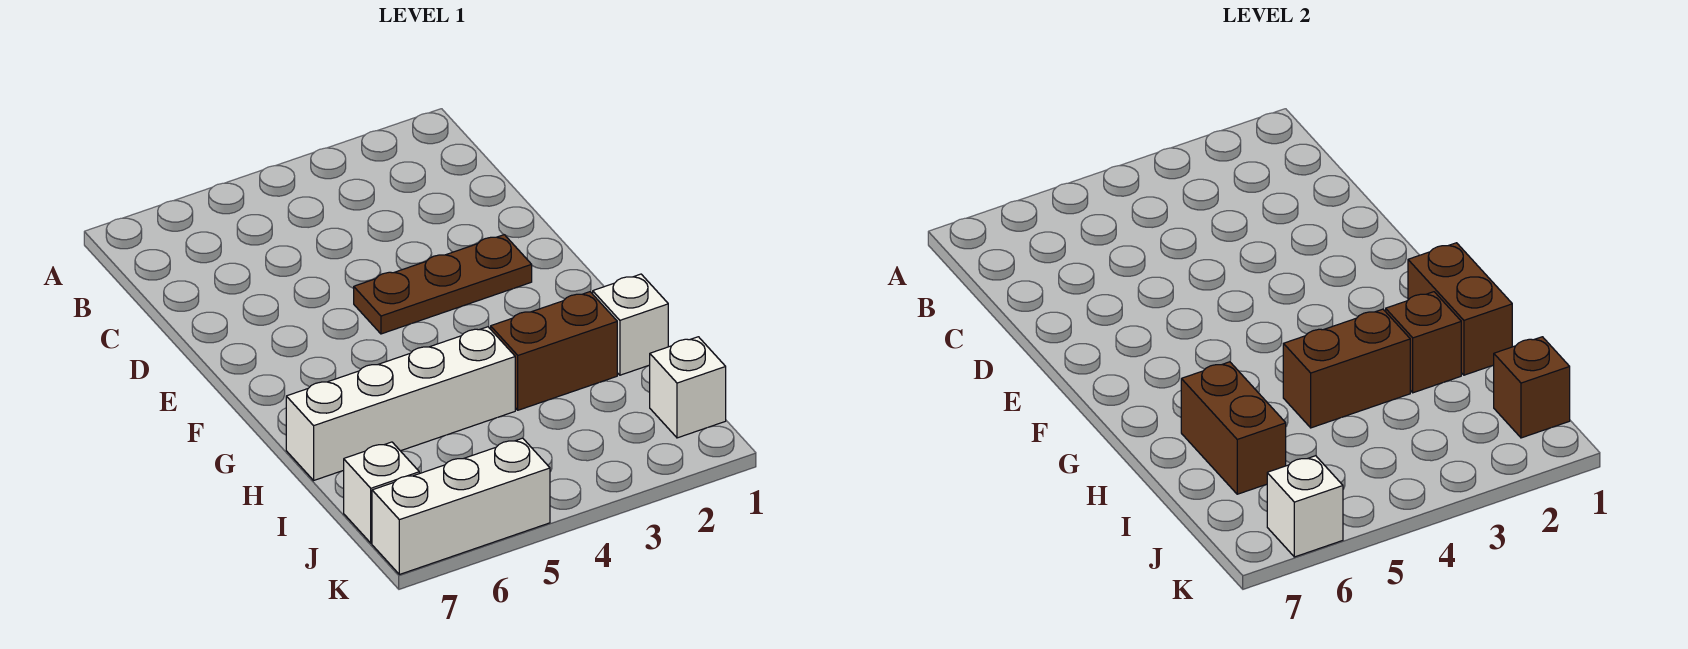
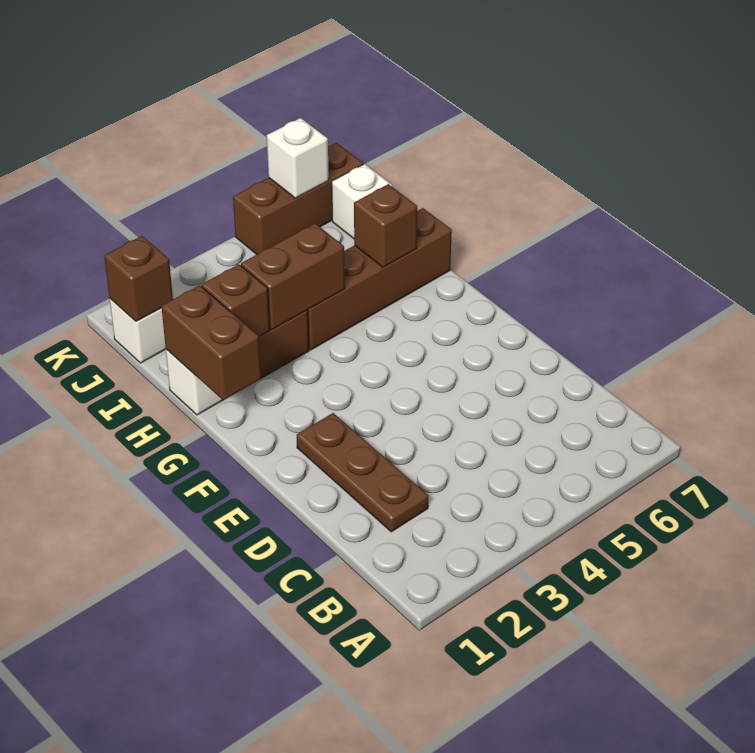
brown 1x3 plate [354,235,532,334] -> brown 1x3 plate turned to [297,413,428,532]
white 1x4 brick [286,327,515,480] -> brown 1x4 brick [308,208,452,350]
brown 1x2 brick [1181,362,1286,494] -> brown 1x1 brick [354,184,417,267]
white 1x3 brick [372,438,550,574] -> brown 1x3 brick [233,143,363,255]

